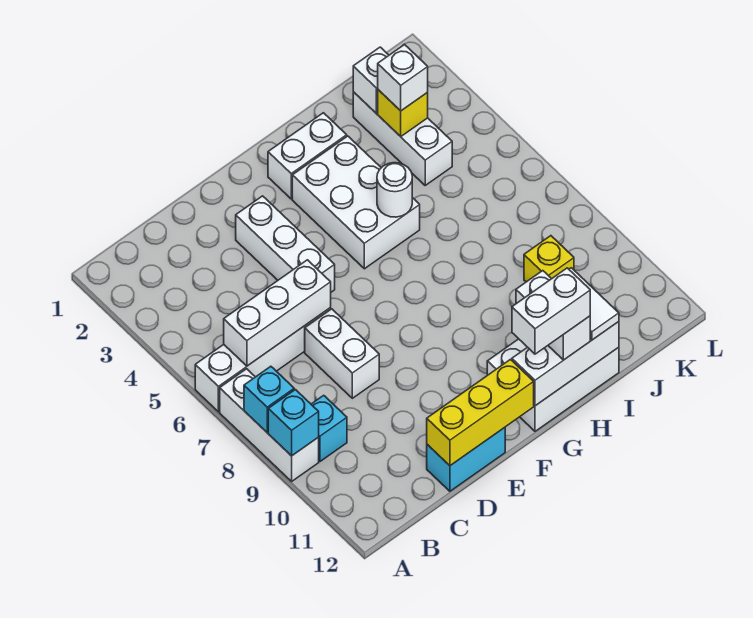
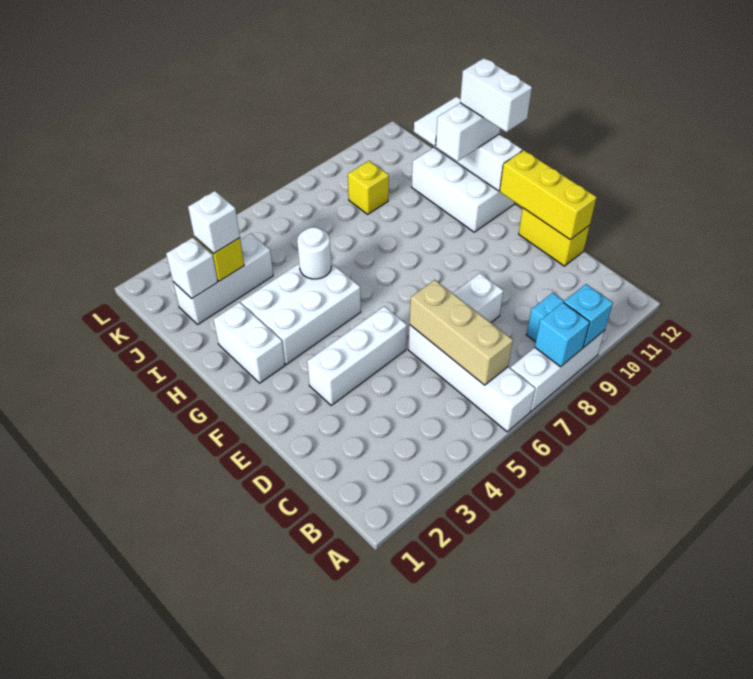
white 1x3 brick [224,260,331,366] -> tan 1x3 brick [409,280,513,385]
cyan 1x2 brick [427,428,505,491] -> yellow 1x2 brick [519,208,590,266]

